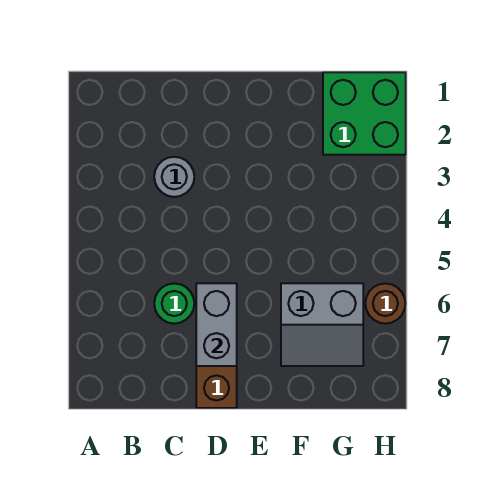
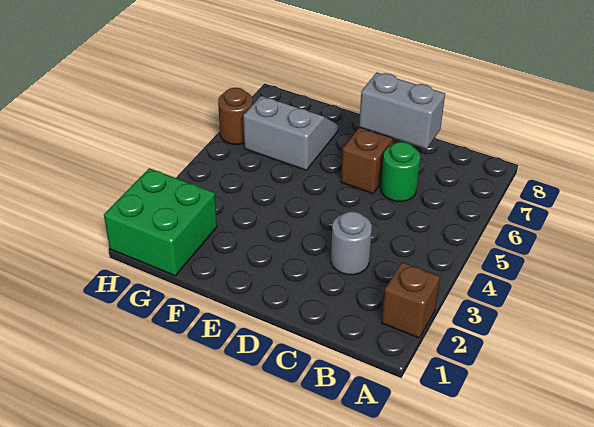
none -> brown 1x1 brick [382,262,440,338]
grey 1x2 brick [196,283,237,366] -> grey 1x2 brick turned to [359,73,445,149]

